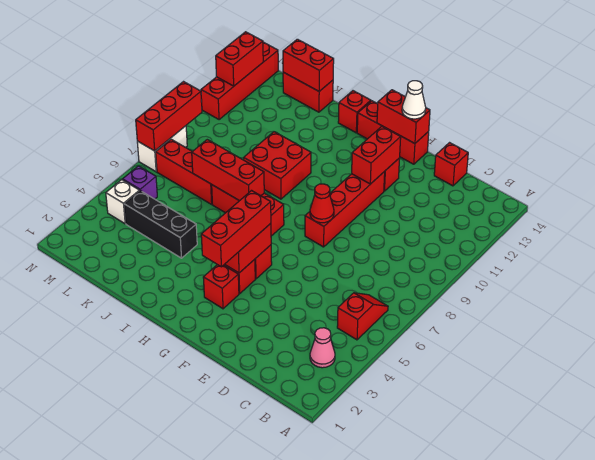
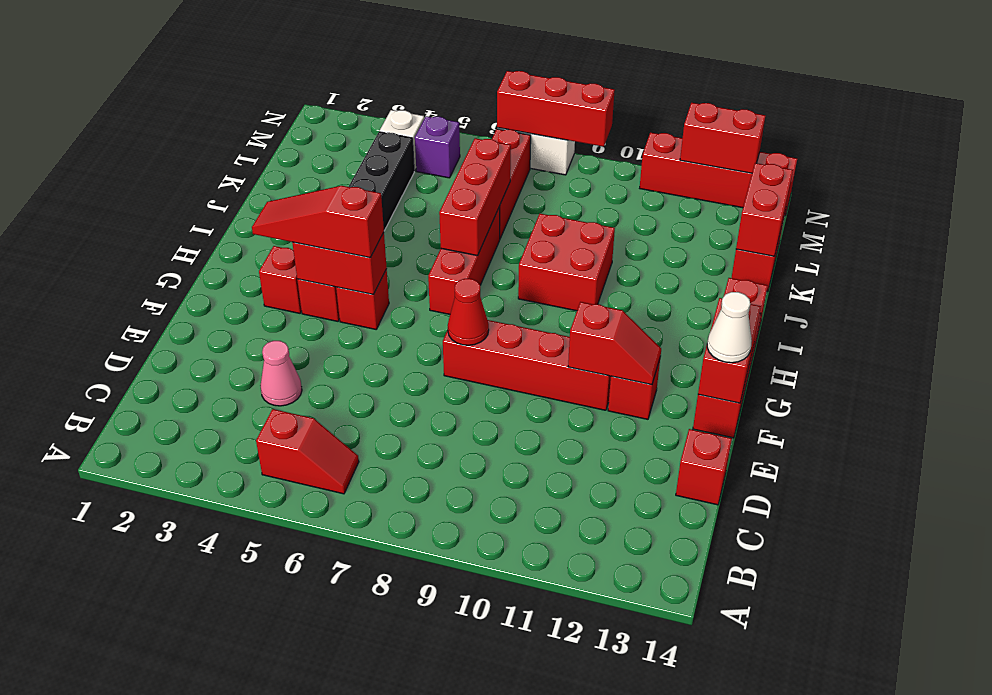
pink 1x1 cone [310,328,335,368] -> pink 1x1 cone moved to [260,341,302,406]
red 1x2 brick [352,127,401,184] -> red 1x2 slope [568,302,661,385]
red 1x3 brick [201,191,271,267] -> red 1x3 slope [252,186,384,258]

